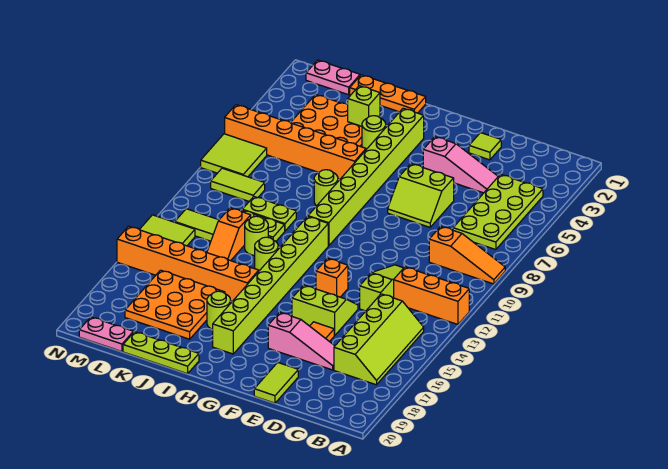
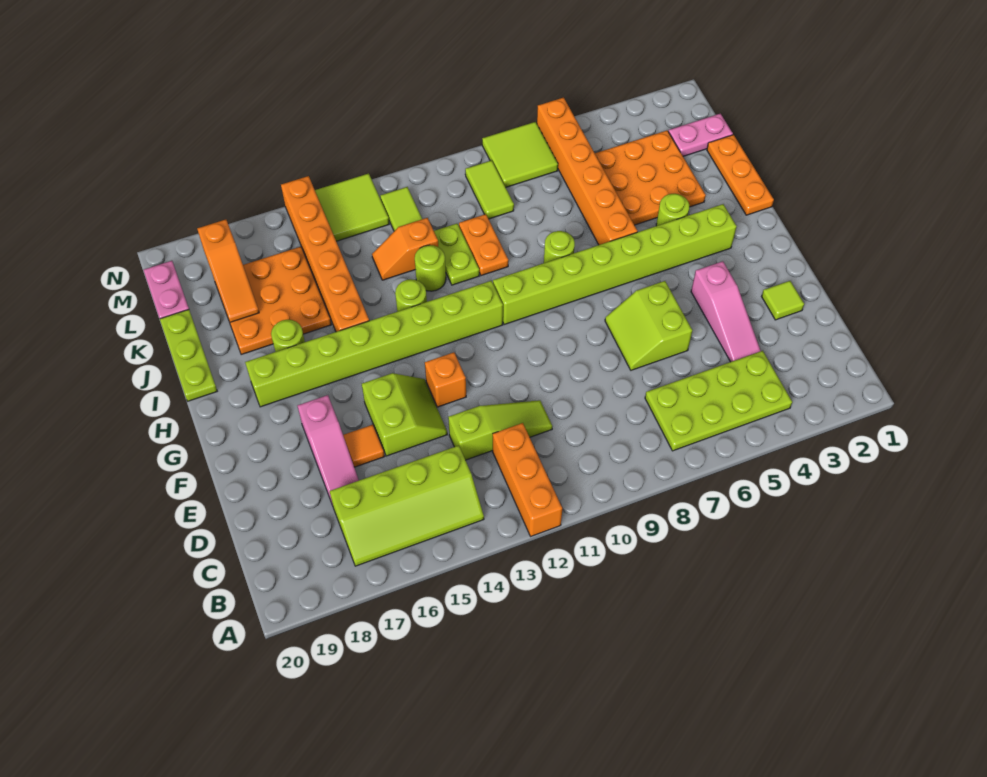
orange 1x3 slope [429,226,505,284] -> orange 1x3 slope moved to [197,220,259,322]
lime 1x2 tile [254,362,298,403] -> none
lime 1x1 brick [348,86,380,126] -> none
lime 1x2 plate [242,197,296,231] -> orange 1x2 plate [459,214,508,276]
pink 1x2 plate [306,60,360,95] -> pink 1x2 plate turned to [668,114,733,156]

